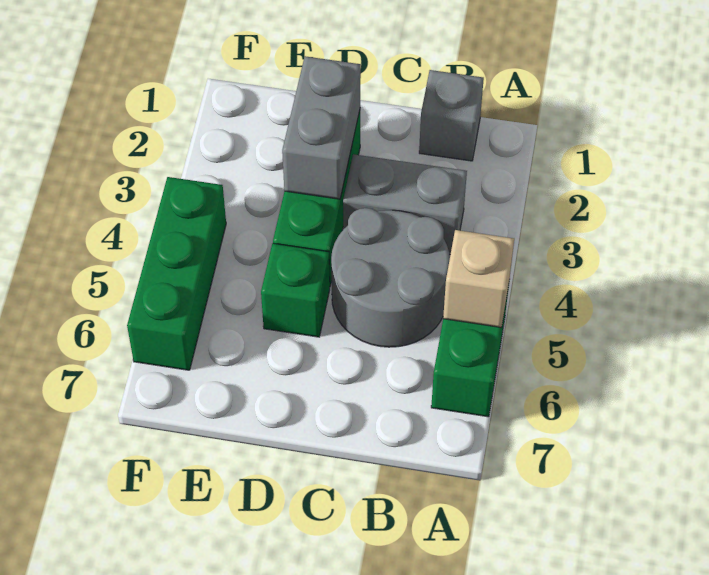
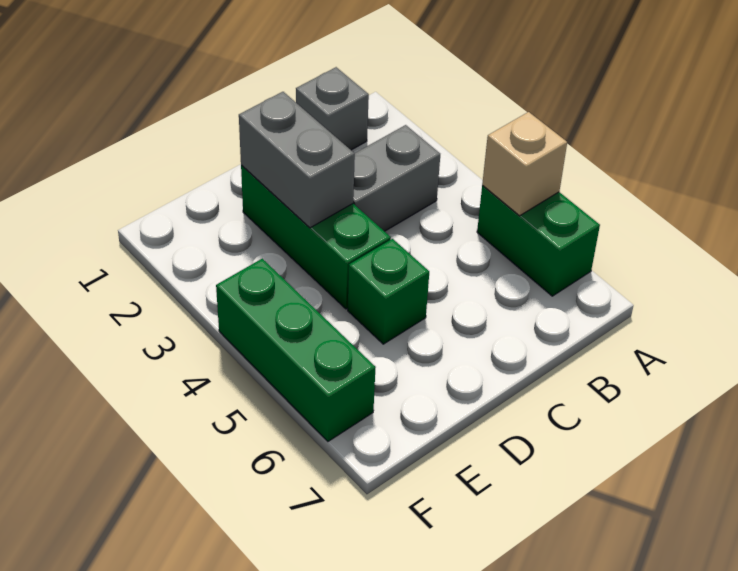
grey 2x2 round brick [331,208,450,347] -> none

